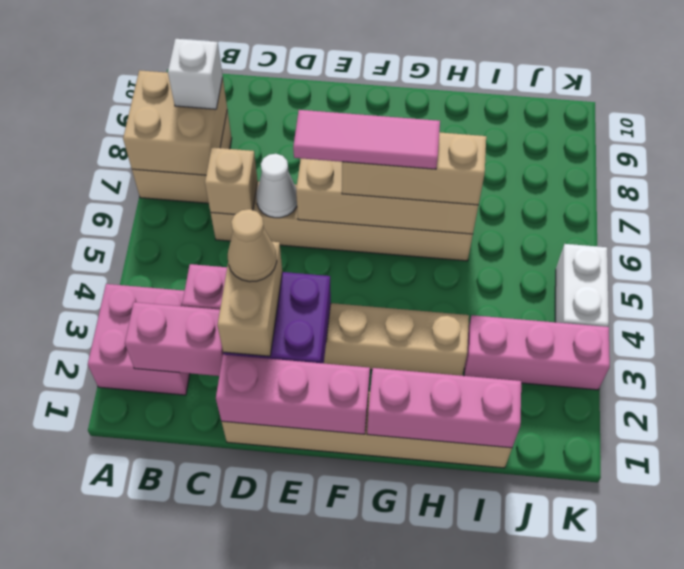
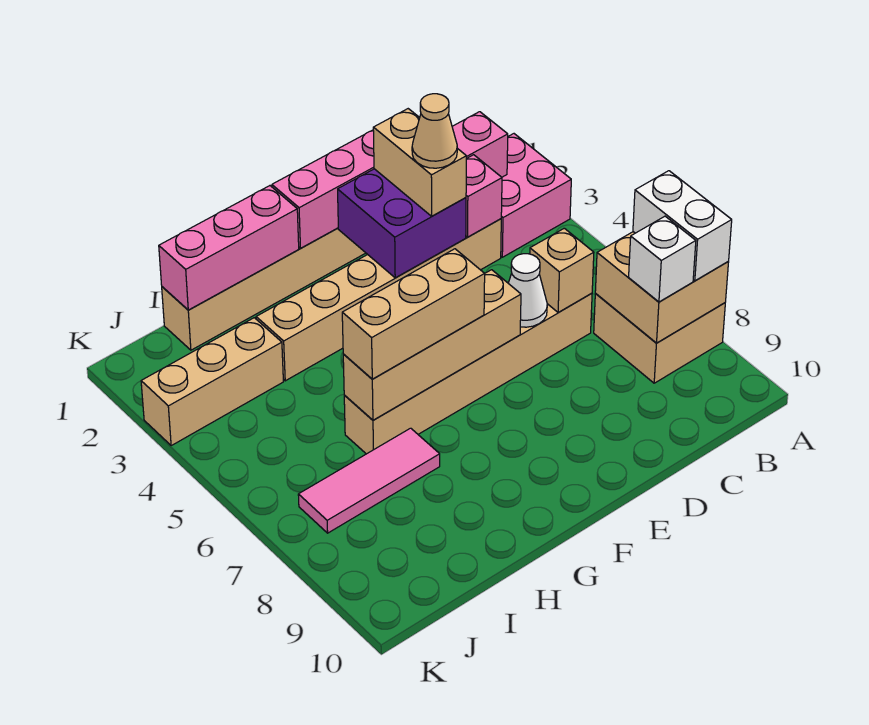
pink 1x3 tile [293,110,440,169] -> pink 1x3 tile moved to [298,428,440,533]
pink 1x3 brick [464,315,610,390] -> tan 1x3 brick [141,318,283,446]
white 1x2 brick [555,244,609,327] -> white 1x2 brick moved to [633,171,732,281]

